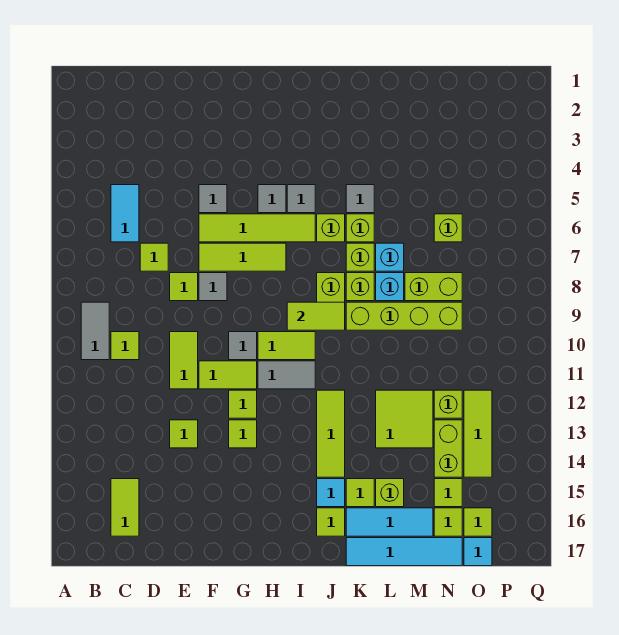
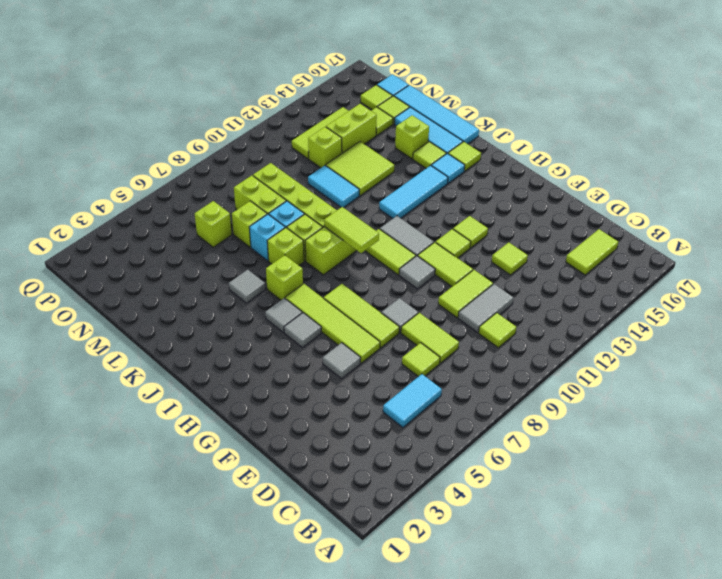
grey 1x2 tile [81,302,109,360] -> grey 1x2 tile moved to [458,284,513,333]
lime 1x1 tile [170,273,198,301] -> lime 1x2 tile [401,313,459,363]
lime 1x3 tile [317,390,345,477] -> cyan 1x3 tile [379,165,448,218]
lime 1x1 brick [346,214,374,242] -> lime 1x1 brick moved to [232,201,267,247]
none -> cyan 1x2 tile [308,166,359,208]

